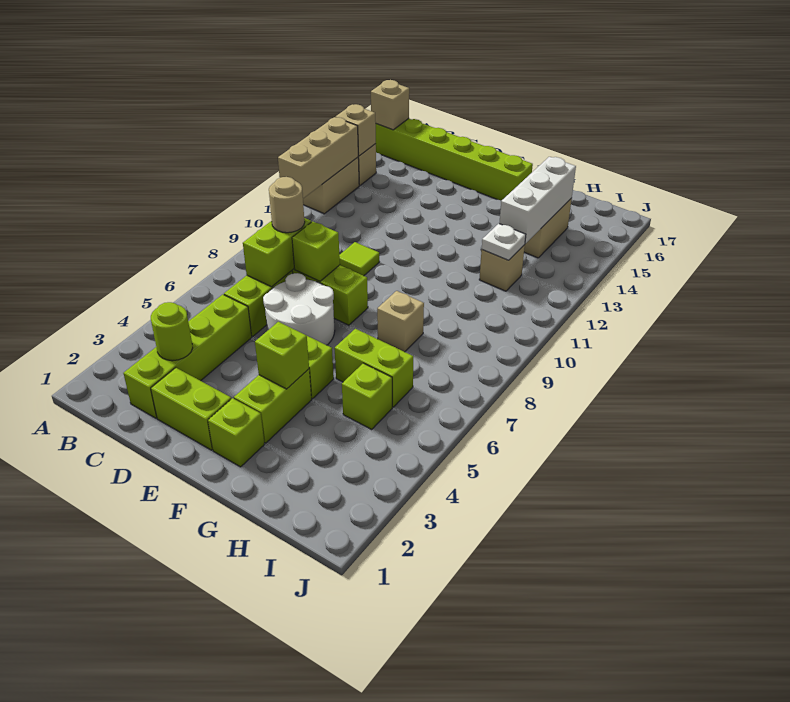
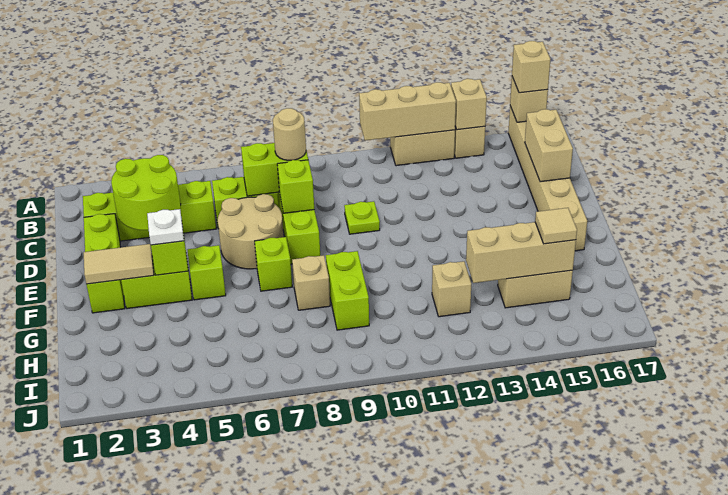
lime 1x6 brick [376,118,533,201] -> tan 1x6 brick [508,106,587,251]
none -> tan 1x1 brick [512,41,551,93]
lime 1x1 round brick [151,302,193,361] -> lime 2x2 round brick [111,155,181,230]
none -> tan 1x2 brick [525,109,573,182]
white 2x2 round brick [263,273,335,345] -> tan 2x2 round brick [218,194,284,269]
lime 1x1 tile [339,242,379,276] -> lime 1x1 plate [344,201,380,234]
none -> tan 1x2 tile [84,244,154,284]
lime 1x2 brick [335,329,413,407] -> lime 1x2 brick moved to [326,251,369,330]
lime 1x1 brick [342,363,392,429] -> lime 1x1 brick moved to [255,237,292,291]
white 1x1 plate [482,224,526,260] -> white 1x1 plate moved to [147,209,184,245]
white 1x3 brick [499,157,576,244] -> tan 1x3 brick [466,222,576,283]
none -> tan 1x1 tile [535,208,577,244]

